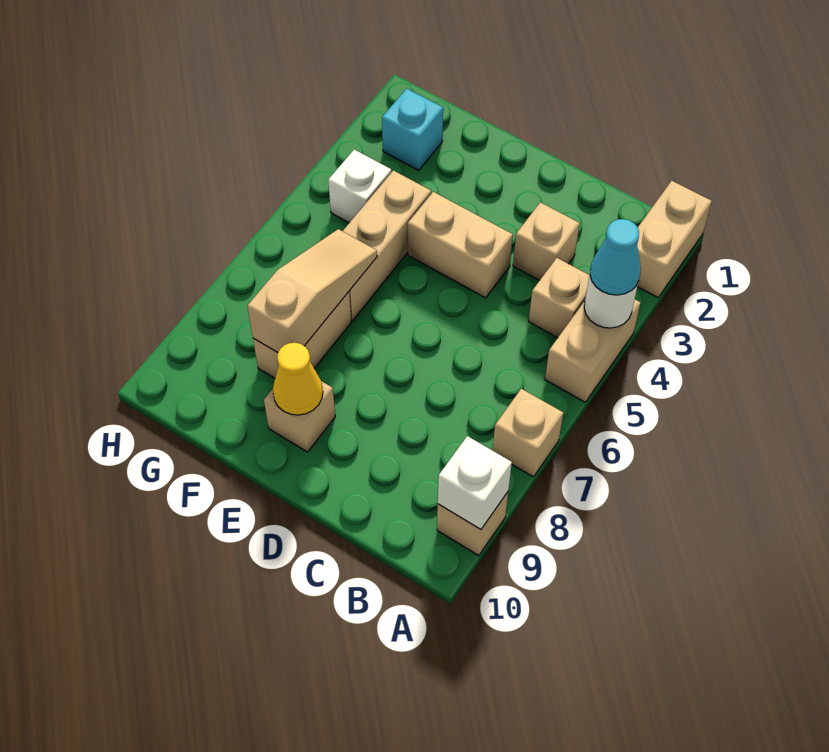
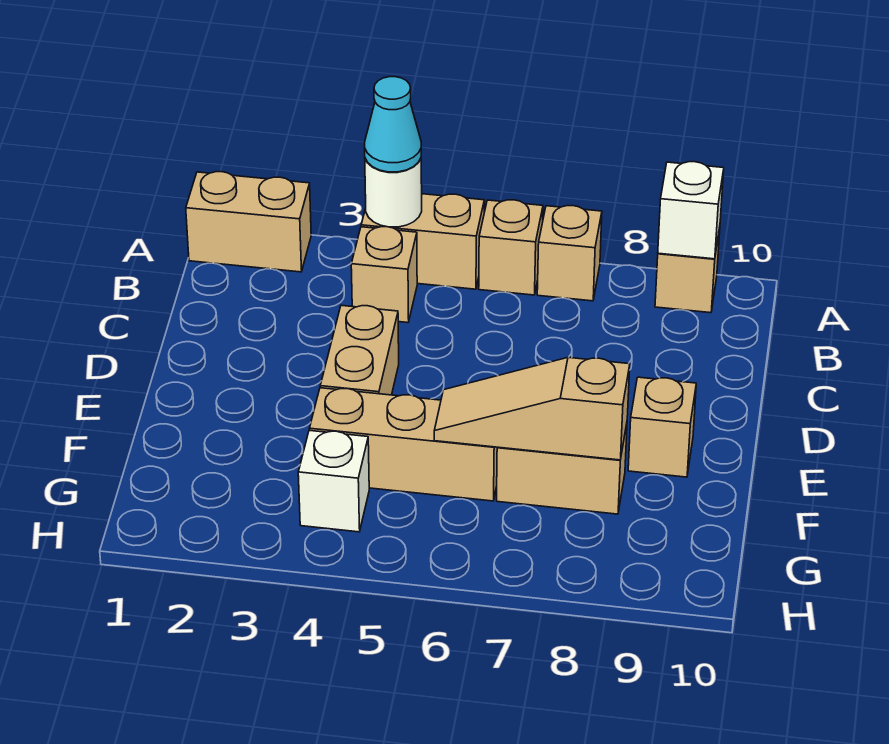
tan 1x1 brick [513,202,580,280] -> tan 1x1 brick moved to [479,200,543,295]
yellow 1x1 cone [273,343,323,415] -> none
cyan 1x1 brick [382,89,443,170] -> none

